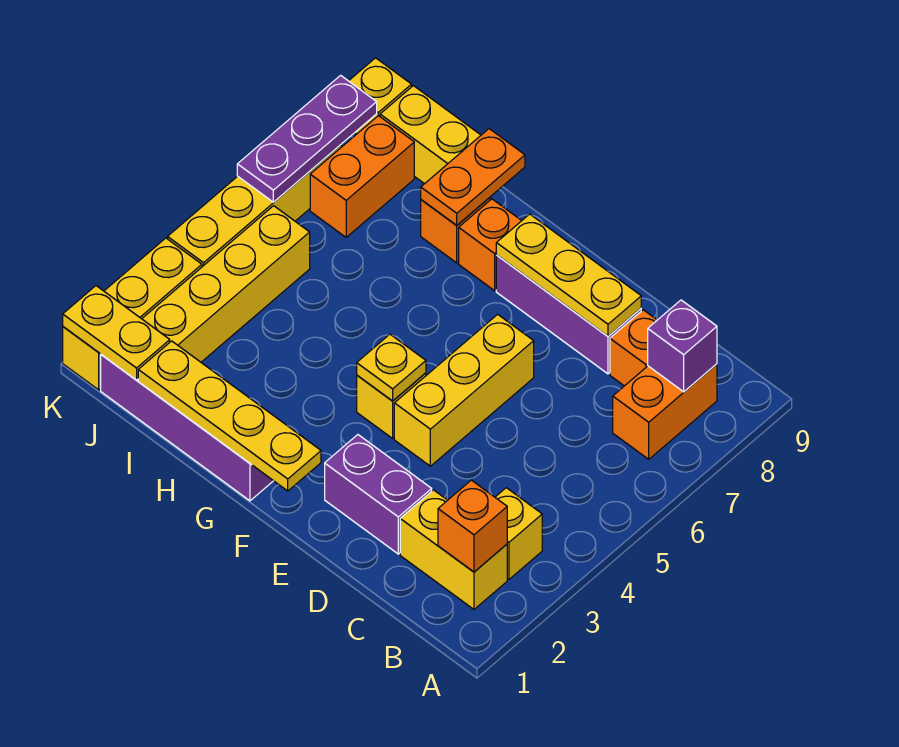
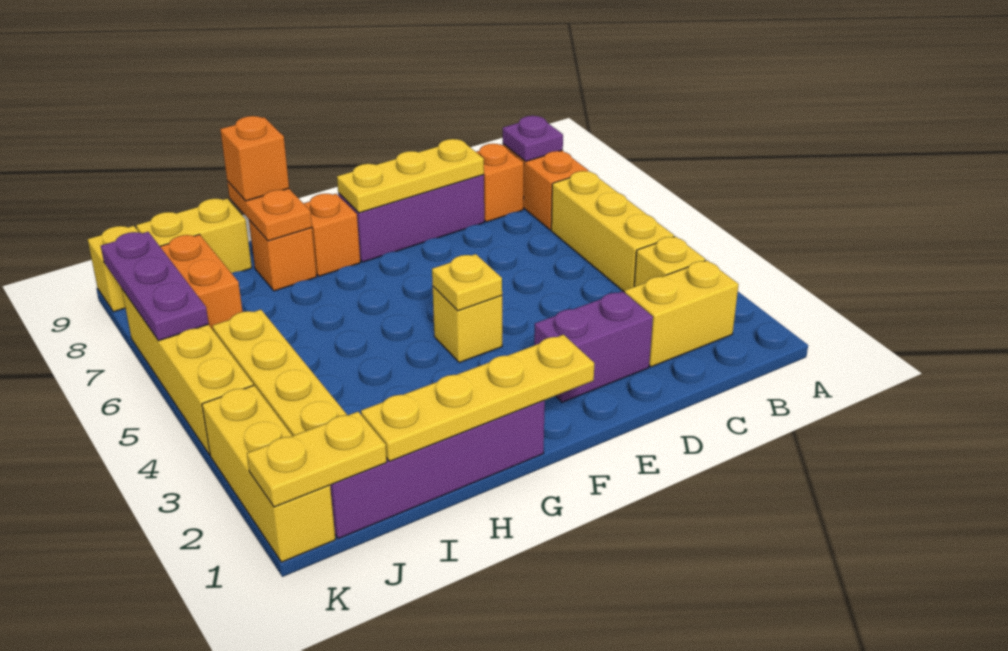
orange 1x1 brick [438,480,507,572] -> orange 1x1 brick moved to [220,116,289,201]
purple 1x1 brick [648,300,717,392] -> purple 1x1 plate [503,116,563,161]
yellow 1x3 brick [394,314,534,466] -> yellow 1x3 brick moved to [551,171,674,292]

